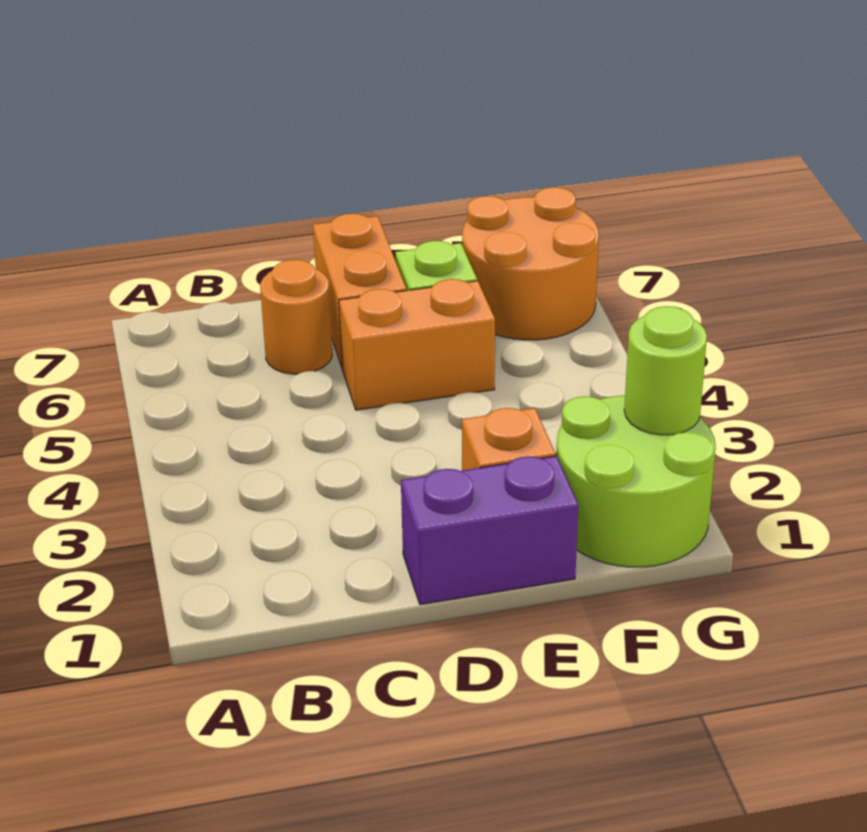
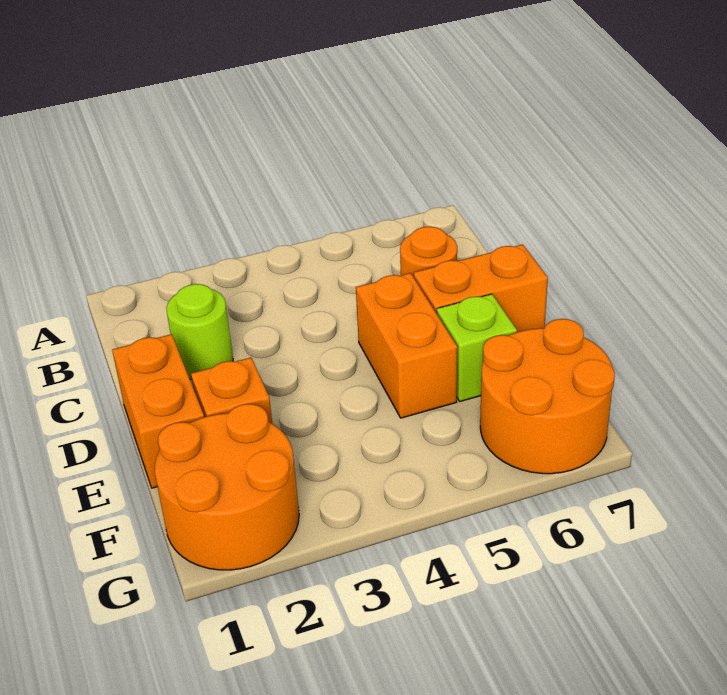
purple 1x2 brick [401,456,578,605] -> orange 1x2 brick [112,334,204,488]
lime 2x2 round brick [556,395,716,567] -> orange 2x2 round brick [155,404,299,570]
lime 1x1 round brick [624,306,707,435] -> lime 1x1 round brick moved to [166,284,233,380]

